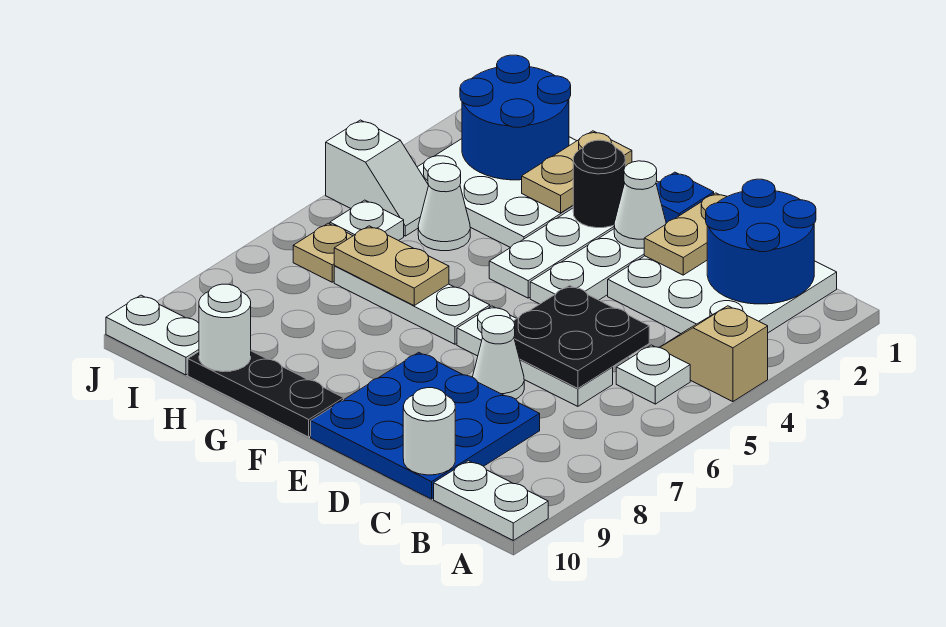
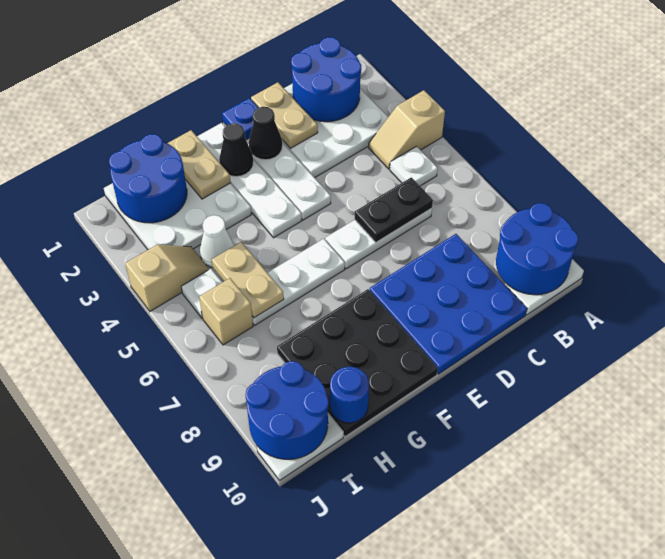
none -> blue 2x2 round brick [496,203,578,295]
black 2x2 plate [513,286,649,388] -> black 1x2 plate [355,177,433,242]
white 1x1 round brick [403,388,455,475] -> none
white 1x1 cone [473,316,524,399] -> none
white 1x1 cone [614,161,666,248] -> black 1x1 cone [249,107,283,160]
black 1x1 round brick [573,140,625,228] -> black 1x1 cone [219,123,253,177]
black 1x3 plate [188,351,344,437] -> black 3x3 plate [277,289,438,437]
tan 1x2 plate [334,226,449,305] -> tan 1x2 plate turned to [212,242,284,318]
white 1x1 round brick [199,284,251,372] -> blue 1x1 round brick [330,367,369,423]
white 1x2 slope [326,120,429,236] -> tan 1x2 slope [125,245,209,311]
tan 1x1 plate [293,223,352,282] -> tan 1x1 brick [199,278,253,345]
none -> blue 2x2 round brick [245,361,329,459]

